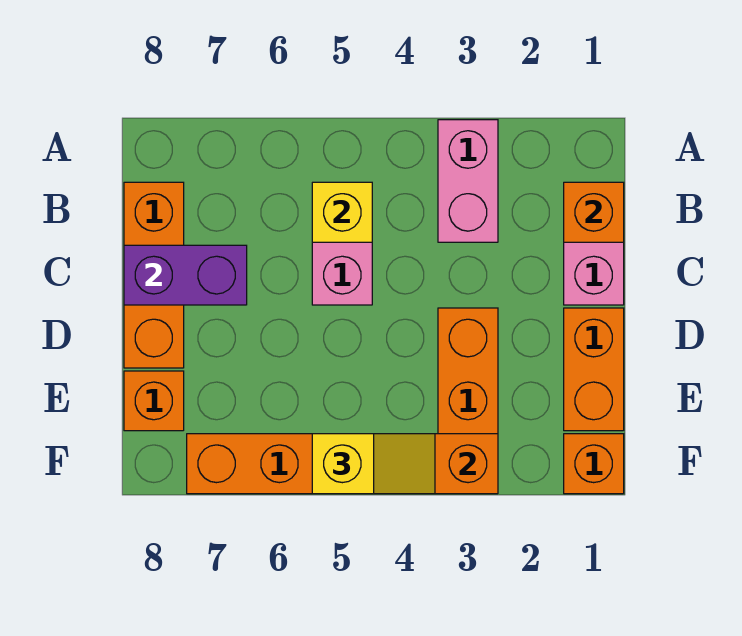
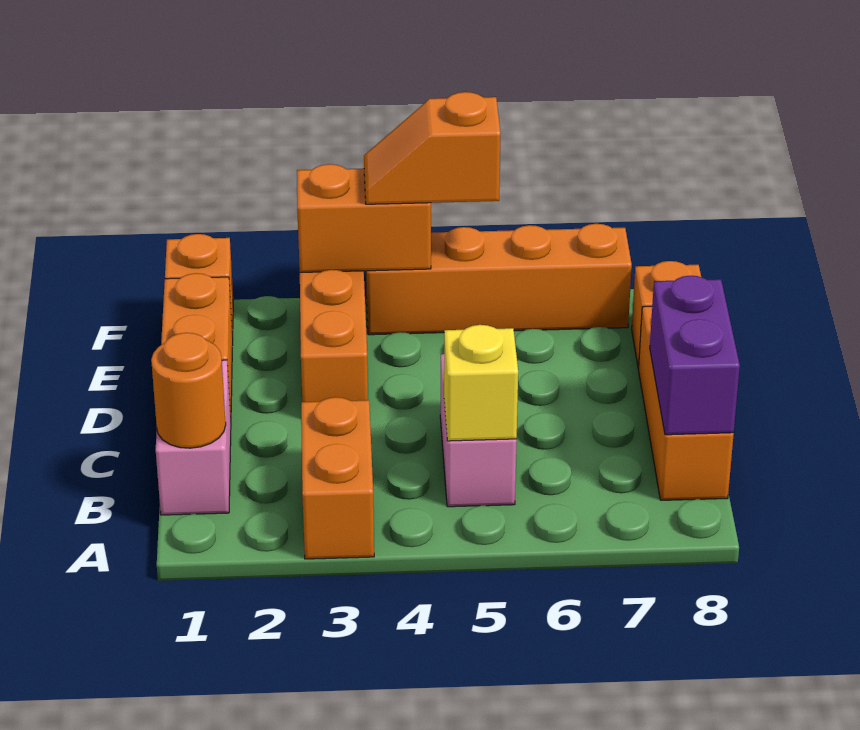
pink 1x2 brick [438,120,498,242] -> orange 1x2 brick [301,397,374,559]
orange 1x1 brick [564,182,624,242] -> orange 1x1 round brick [151,333,226,448]
purple 1x2 brick [124,245,247,305] -> purple 1x2 brick turned to [650,275,740,435]
yellow 1x2 slope [312,434,435,494] -> orange 1x2 slope [364,92,501,204]

